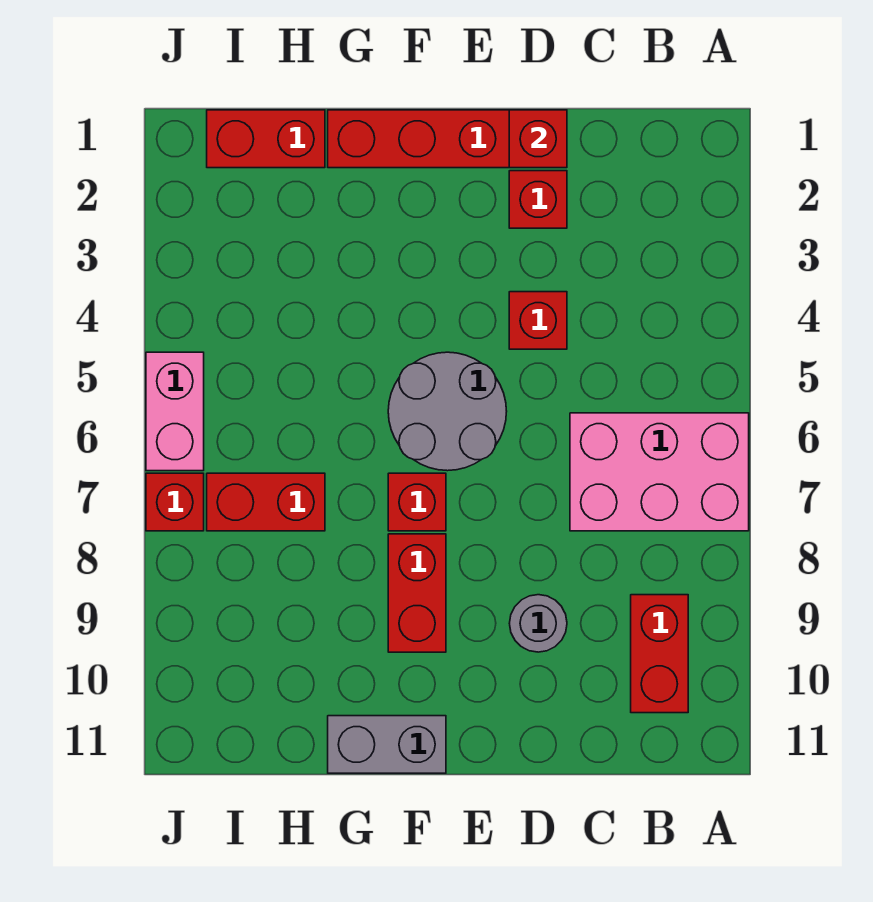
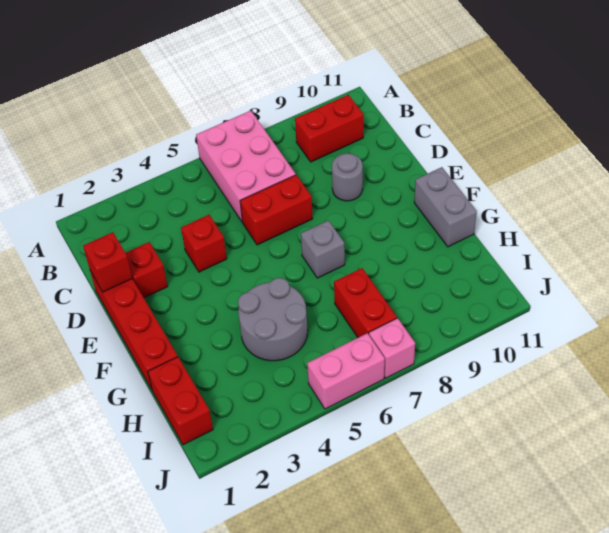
grey 2x2 round brick [388,352,507,471] -> grey 2x2 round brick moved to [238,278,308,361]
red 1x1 brick [388,473,446,531] -> grey 1x1 brick [301,220,345,278]
red 1x2 brick [388,534,446,652] -> red 1x2 brick moved to [240,175,313,245]
red 1x1 brick [146,473,204,531] -> pink 1x1 brick [369,318,415,378]

